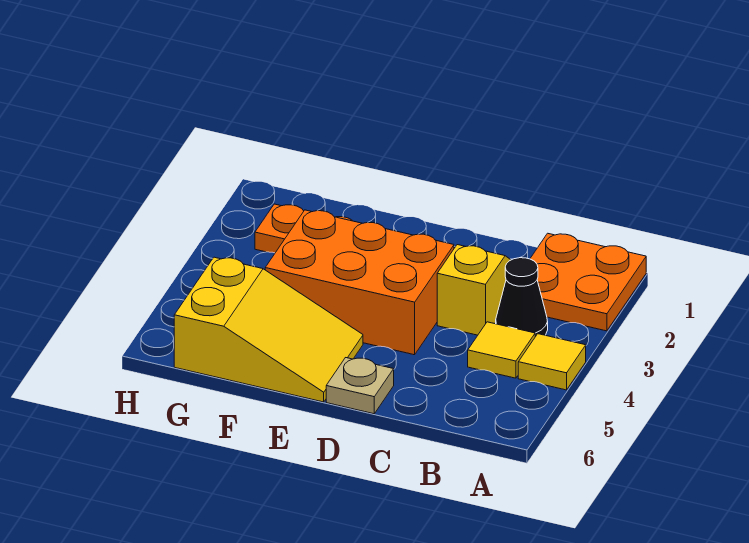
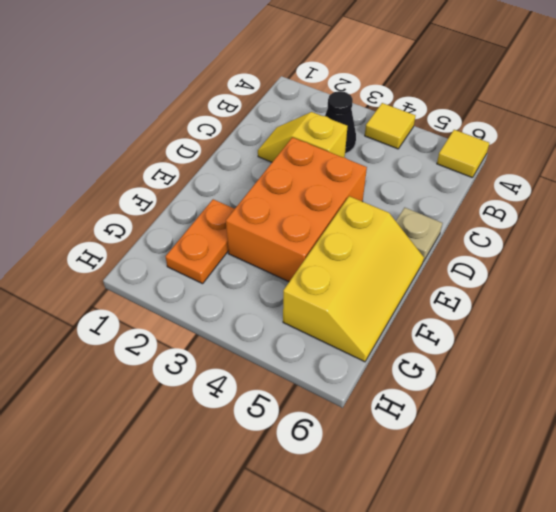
orange 2x2 plate [530,233,646,331] -> none
yellow 1x1 tile [468,322,535,378] -> yellow 1x1 tile moved to [437,130,489,178]
yellow 2x3 slope [174,257,363,402] -> yellow 2x3 slope turned to [283,196,424,362]

